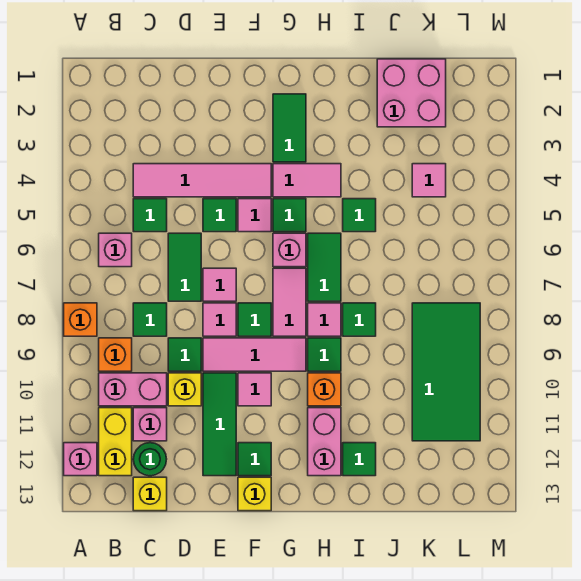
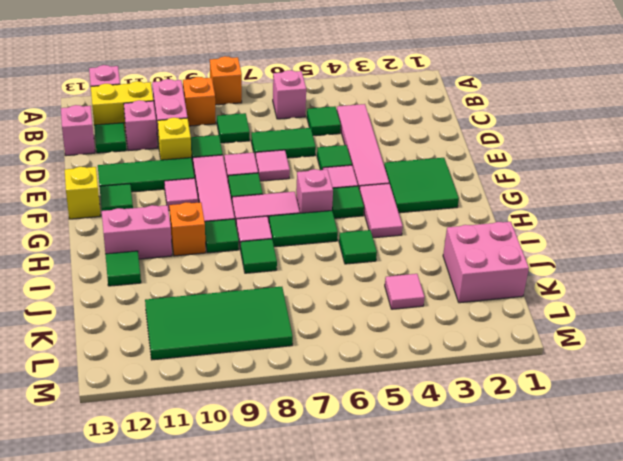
green 1x1 round brick [133,443,167,476] -> green 1x1 tile [94,123,126,153]
yellow 1x1 brick [133,477,167,511] -> pink 1x1 brick [61,105,95,156]
green 1x2 tile [273,94,306,162] -> green 2x2 tile [384,158,459,213]

